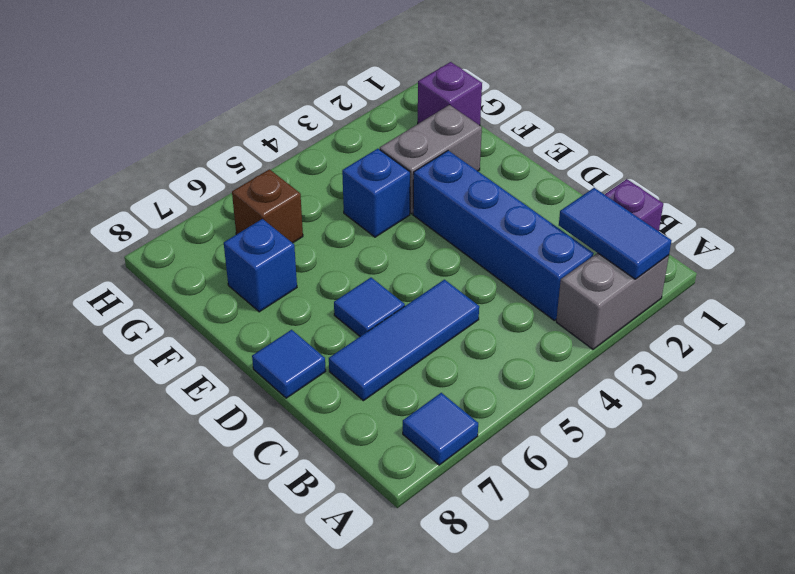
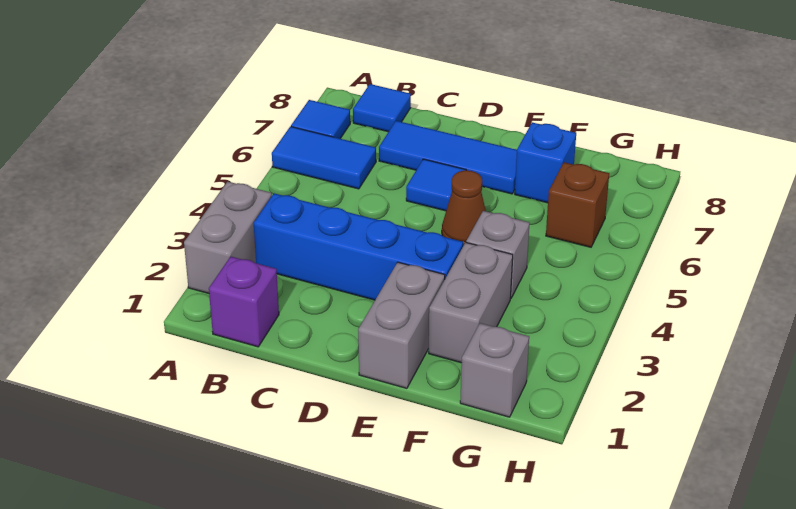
blue 1x2 tile [559,188,671,279] -> blue 1x2 tile moved to [272,127,376,189]
blue 1x3 tile [329,280,479,401] -> blue 1x3 tile turned to [379,121,517,194]
blue 1x1 tile [252,330,326,398] -> blue 1x1 tile moved to [353,84,411,132]
none -> grey 1x2 brick [358,262,445,388]
none -> brown 1x1 cone [442,170,486,246]
blue 1x1 brick [342,149,410,237] -> grey 1x1 brick [466,211,529,299]
purple 1x1 brick [418,62,482,125] -> grey 1x1 brick [460,323,529,417]

